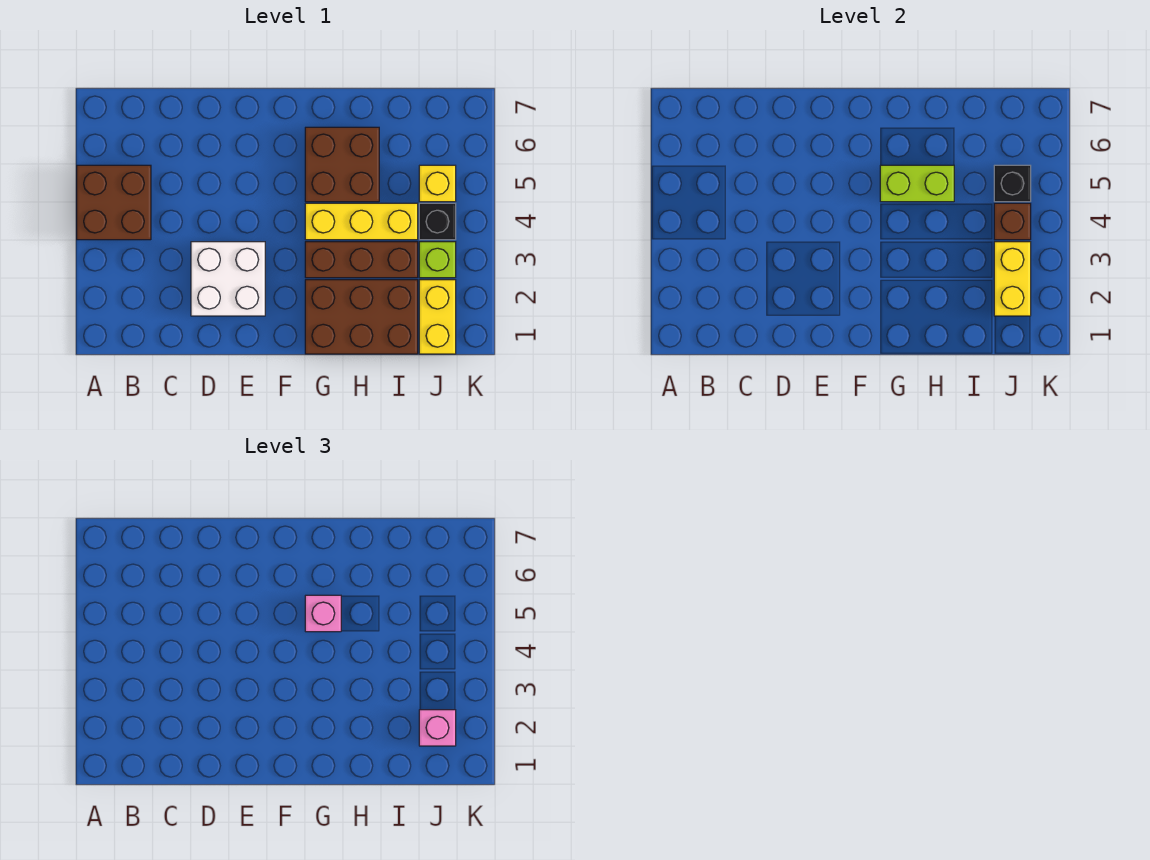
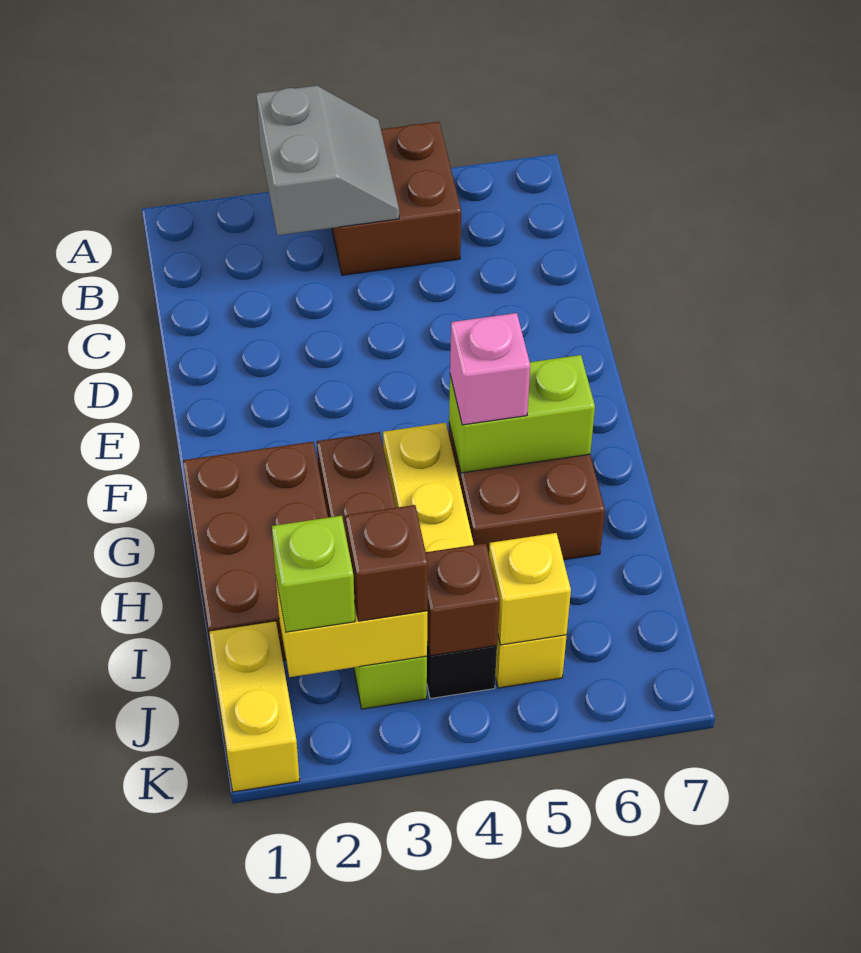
none -> grey 2x2 slope [256,86,399,235]
white 2x2 brick [191,242,265,316] -> none
lime 1x2 brick [880,165,954,202] -> lime 1x2 brick turned to [449,355,595,473]
yellow 1x2 brick [419,280,456,354] -> yellow 1x2 brick turned to [209,621,300,792]
pink 1x1 brick [419,710,456,746] -> lime 1x1 brick [272,516,355,632]
none -> brown 1x1 brick [346,505,428,621]
black 1x1 brick [994,165,1031,202] -> yellow 1x1 brick [489,533,571,645]

